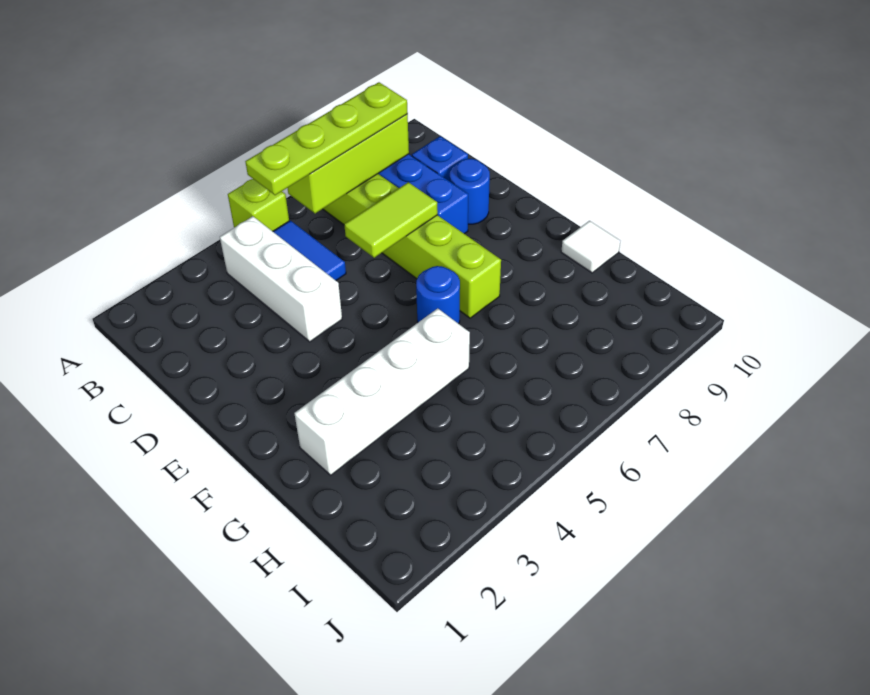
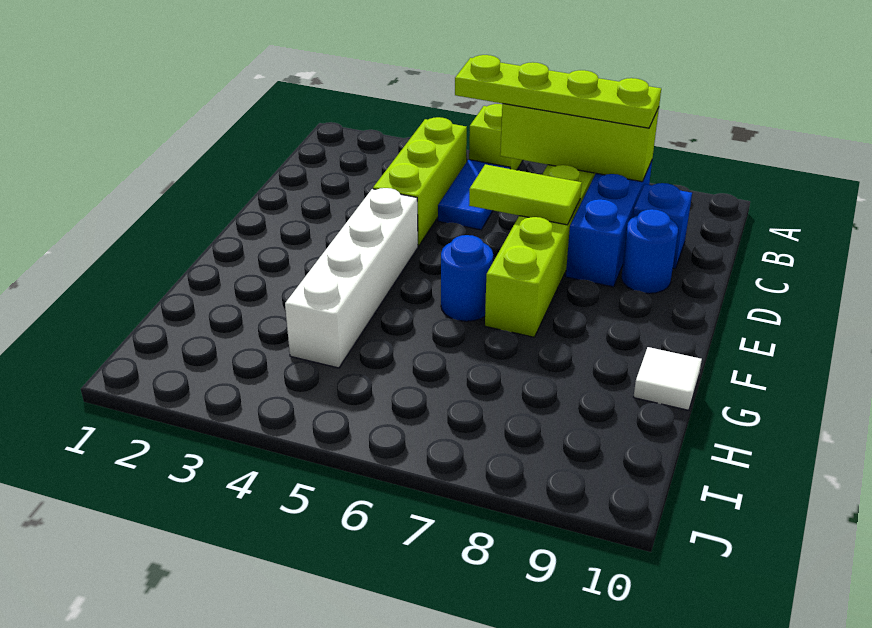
white 1x3 brick [220,216,342,342] -> lime 1x3 brick [373,117,467,246]
white 1x4 brick [294,308,470,475] -> white 1x4 brick turned to [285,188,418,368]

